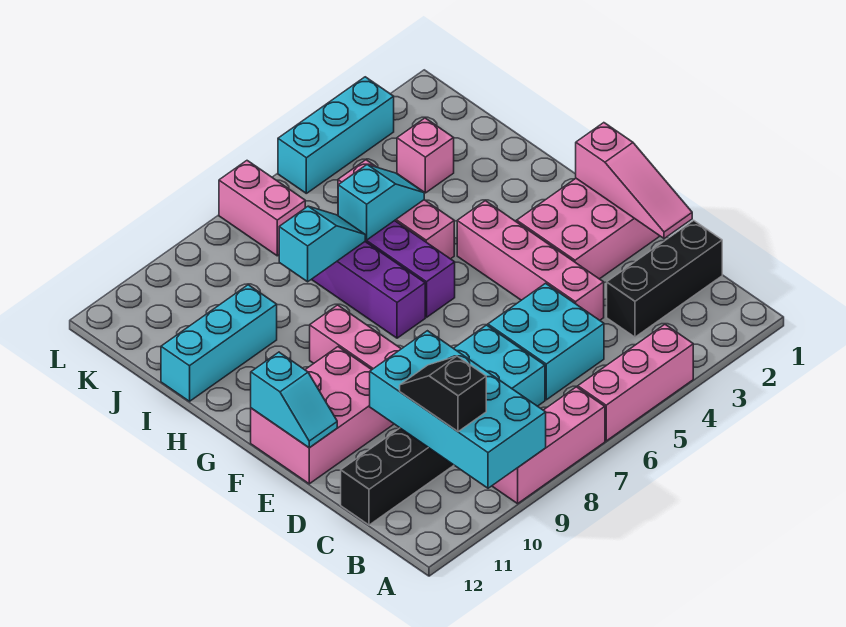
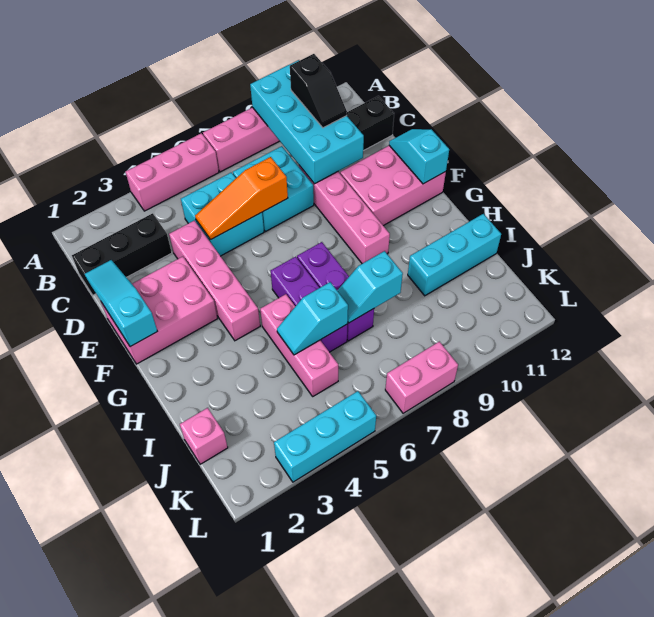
pink 1x3 slope [576,123,692,239] -> cyan 1x3 slope [85,260,157,347]
none -> orange 1x3 slope [195,157,288,240]
pink 1x1 brick [397,118,454,193] -> pink 1x1 brick moved to [180,408,228,464]
pink 1x2 brick [219,161,305,256] -> pink 1x2 brick turned to [385,342,458,413]

